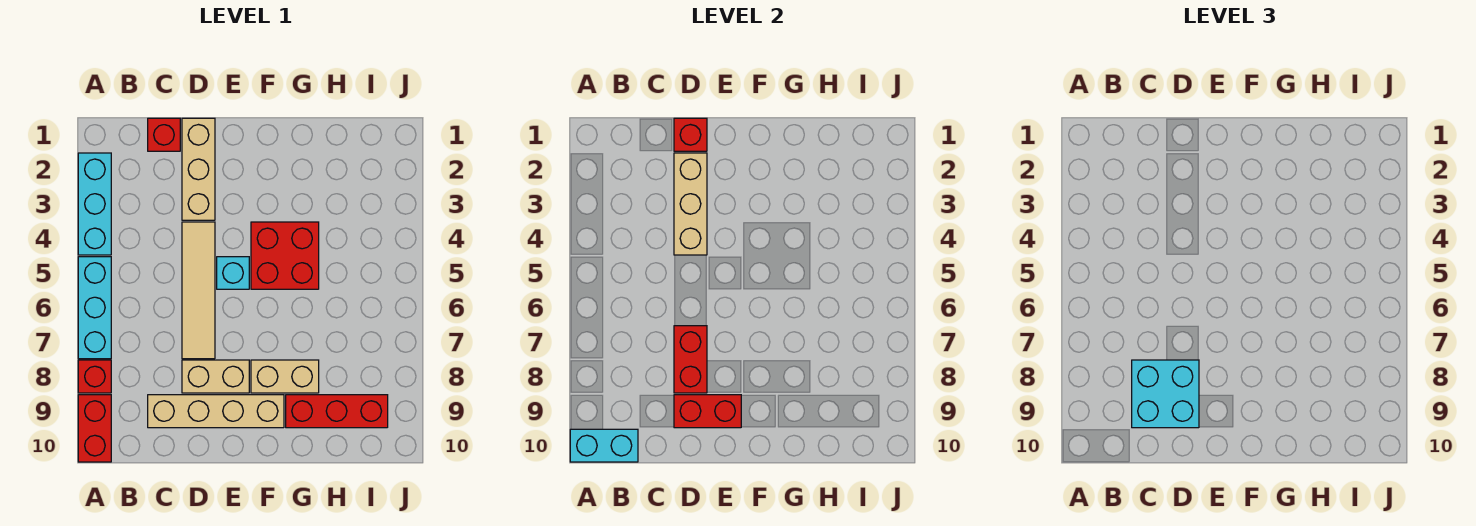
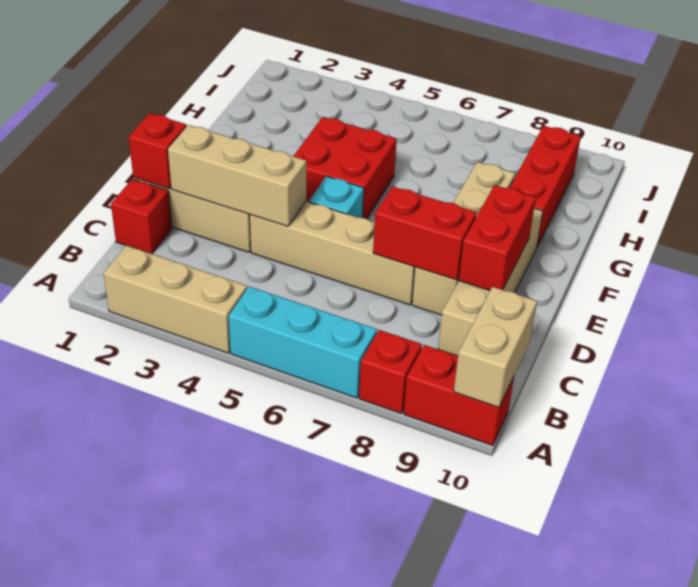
cyan 1x3 brick [78,153,111,255] -> tan 1x3 brick [103,245,247,353]
cyan 1x2 brick [570,429,638,462] -> tan 1x2 brick [454,287,537,407]
cyan 2x2 brick [1132,360,1199,428] -> none
tan 1x4 tile [182,222,215,359] -> tan 1x4 brick [250,201,415,305]

